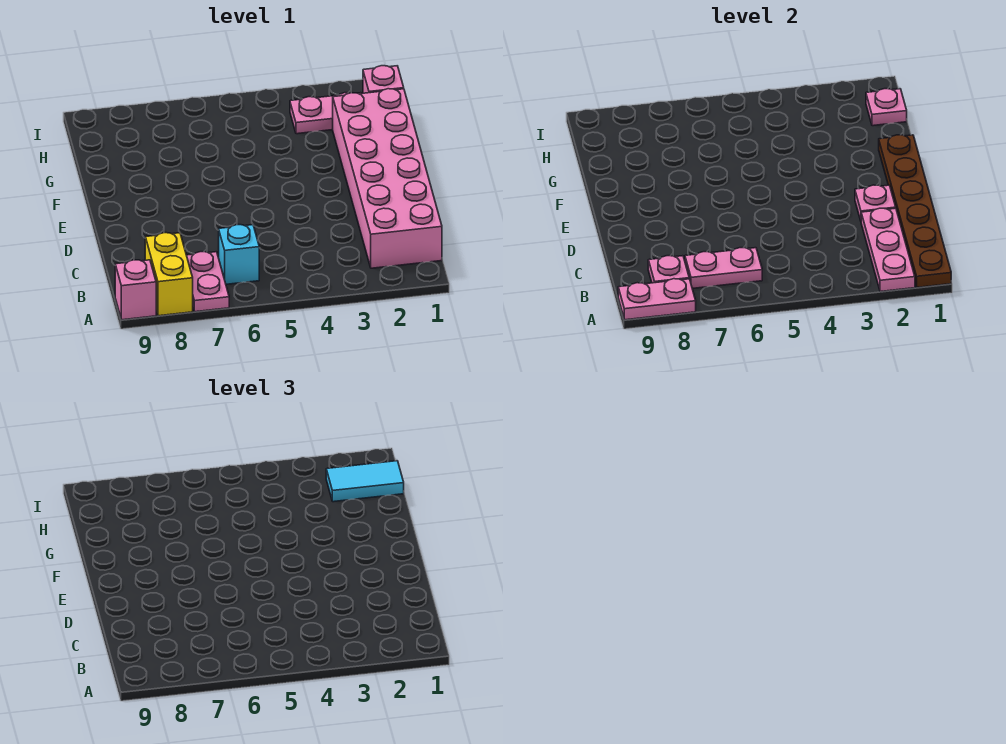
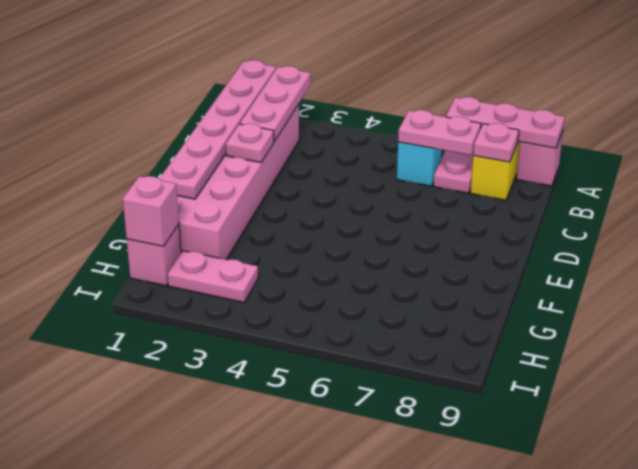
brown 1x6 plate [879,135,951,287] -> pink 1x6 plate [159,60,276,199]
pink 1x2 plate [618,279,696,320] -> pink 1x3 plate [446,97,565,148]
pink 1x1 plate [866,89,907,126] -> pink 1x1 brick [123,176,179,246]
cyan 1x2 tile [326,461,404,502] -> none

